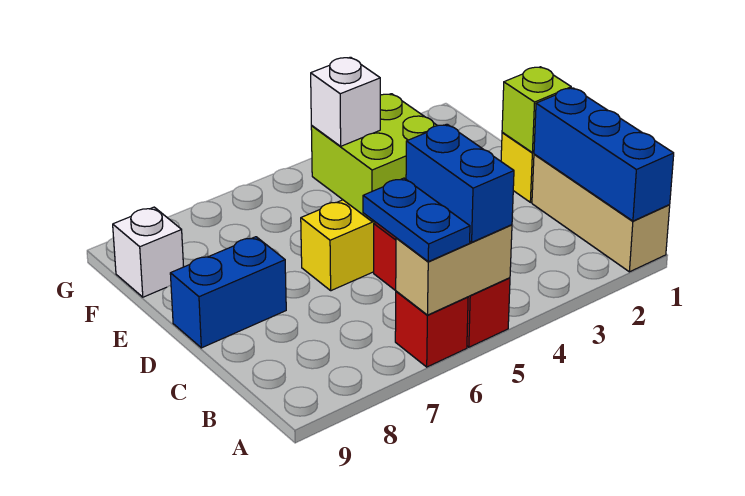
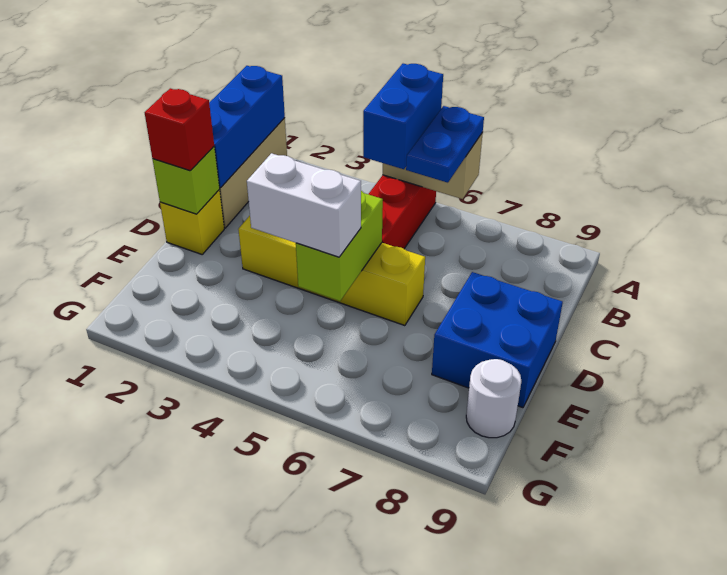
red 1x1 brick [395,291,468,367] -> red 1x1 brick moved to [145,88,214,171]
lime 2x2 brick [311,94,437,222] -> lime 1x2 brick [296,191,383,301]
blue 1x2 brick [170,237,286,348] -> blue 2x2 brick [432,272,563,408]
white 1x1 brick [311,57,380,146] -> white 1x2 brick [247,153,361,257]
white 1x1 brick [113,207,184,297] -> white 1x1 round brick [466,359,521,438]

